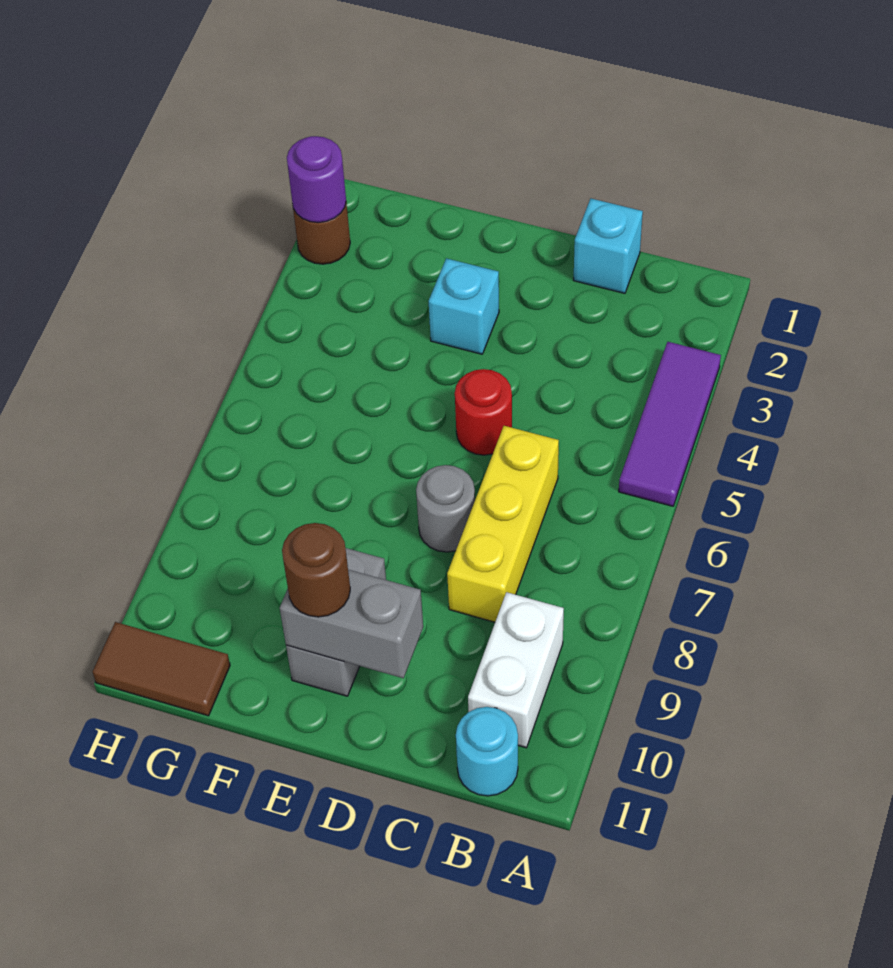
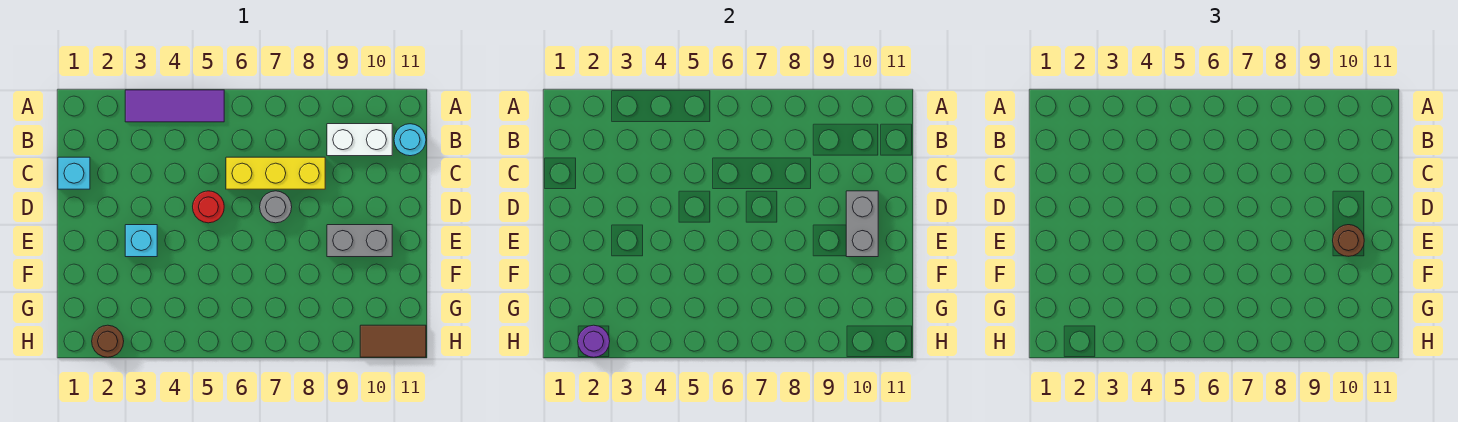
brown 1x2 tile [93,622,230,716] -> brown 1x2 tile turned to [360,325,426,357]

